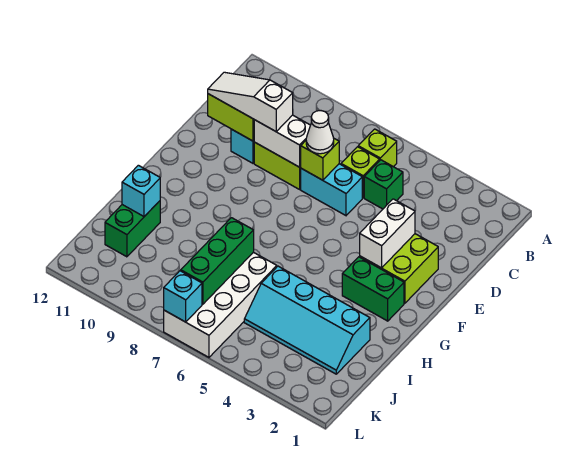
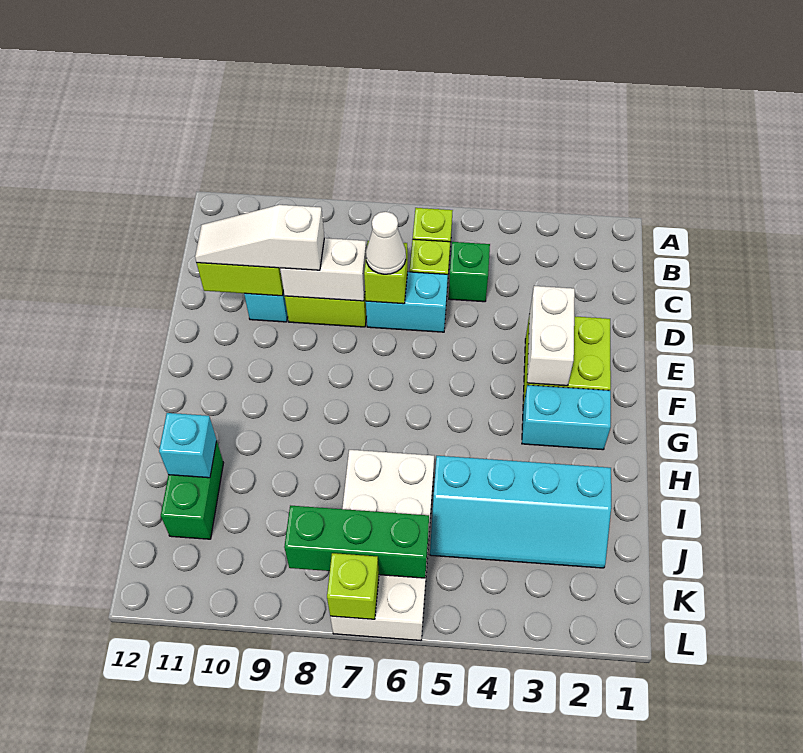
green 1x2 brick [342,257,404,321] -> cyan 1x2 brick [522,385,611,450]
green 1x3 brick [181,218,254,304] -> green 1x3 brick turned to [284,506,429,578]
cyan 1x1 brick [164,271,202,322] -> lime 1x1 brick [327,553,379,619]

